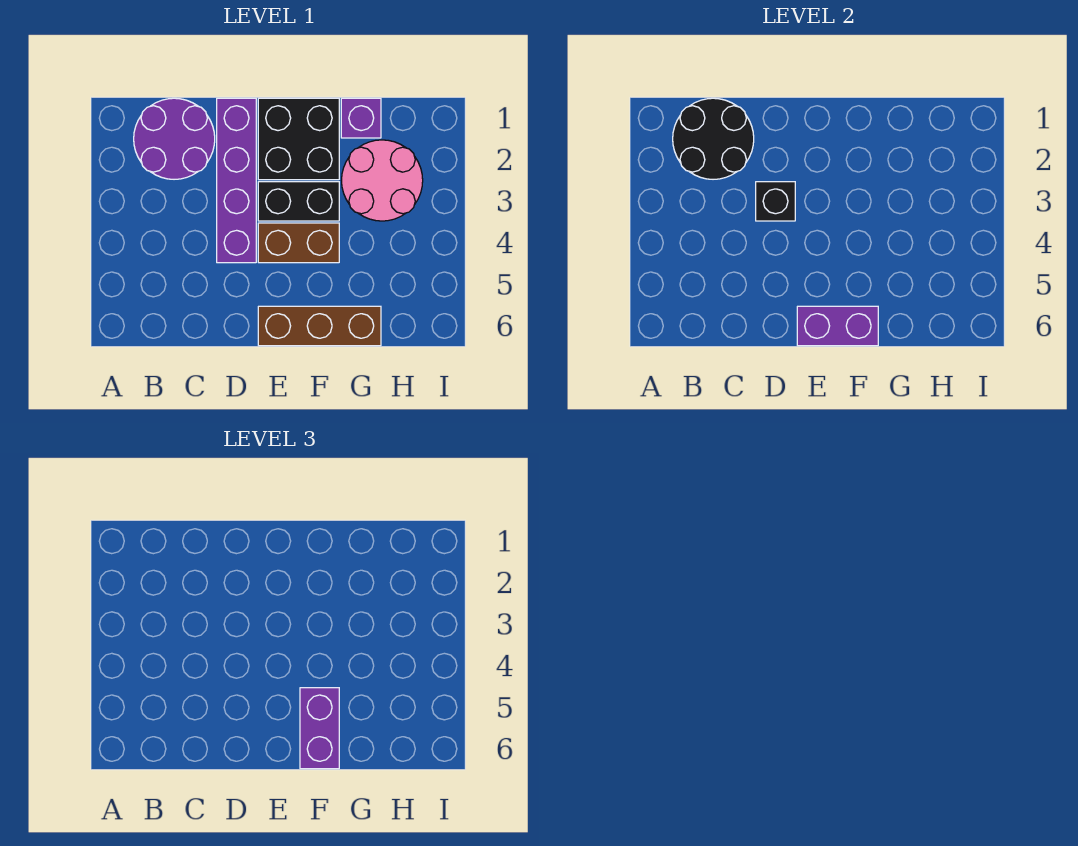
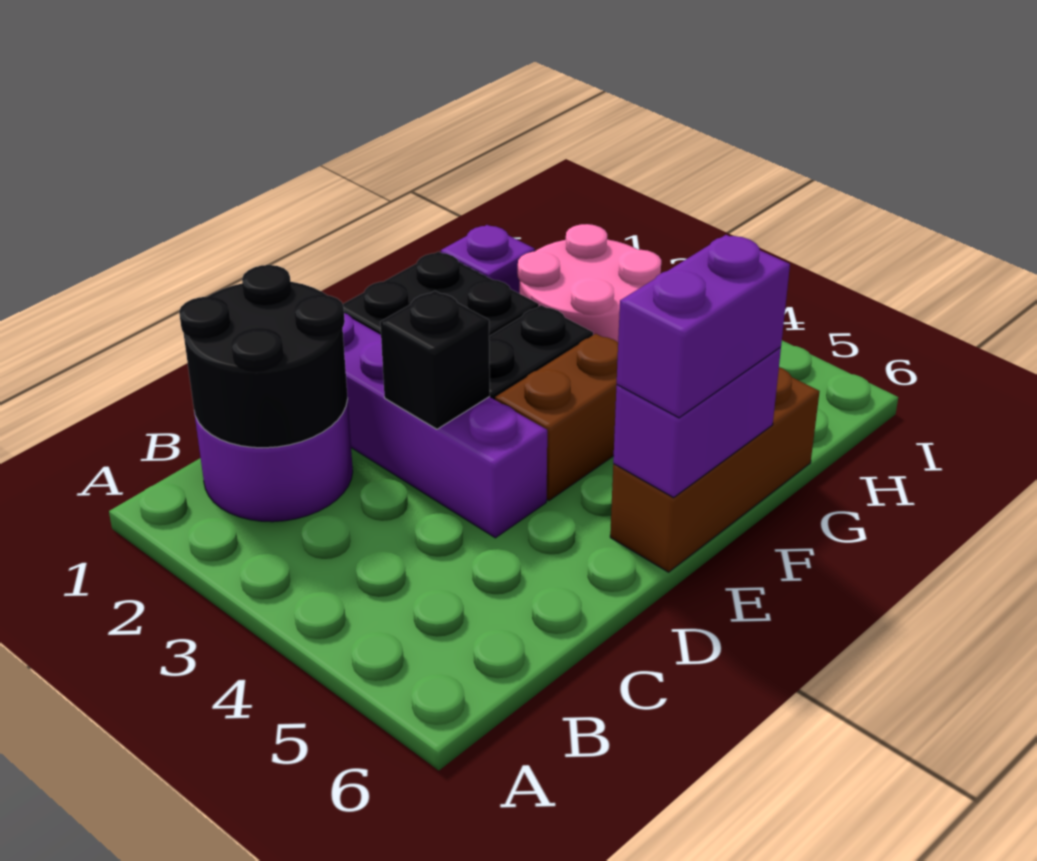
purple 1x2 brick [300,688,339,769] -> purple 1x2 brick turned to [617,235,790,418]

